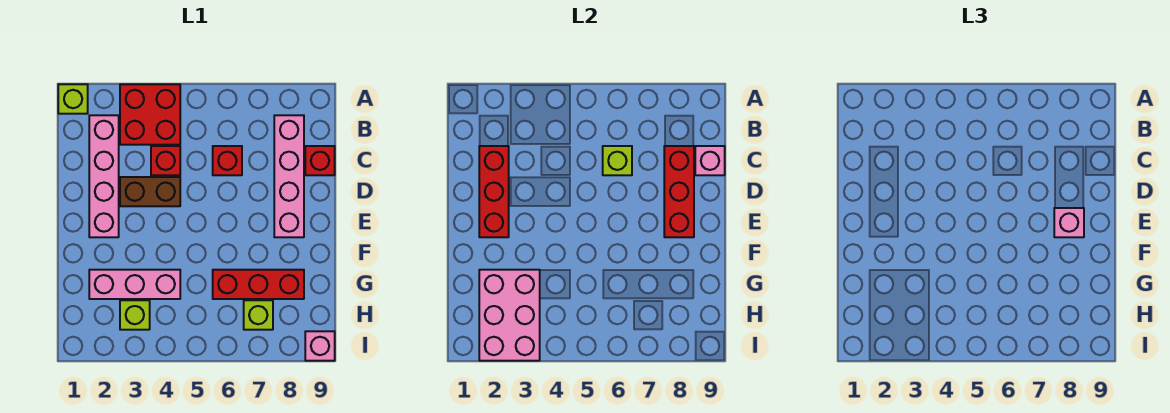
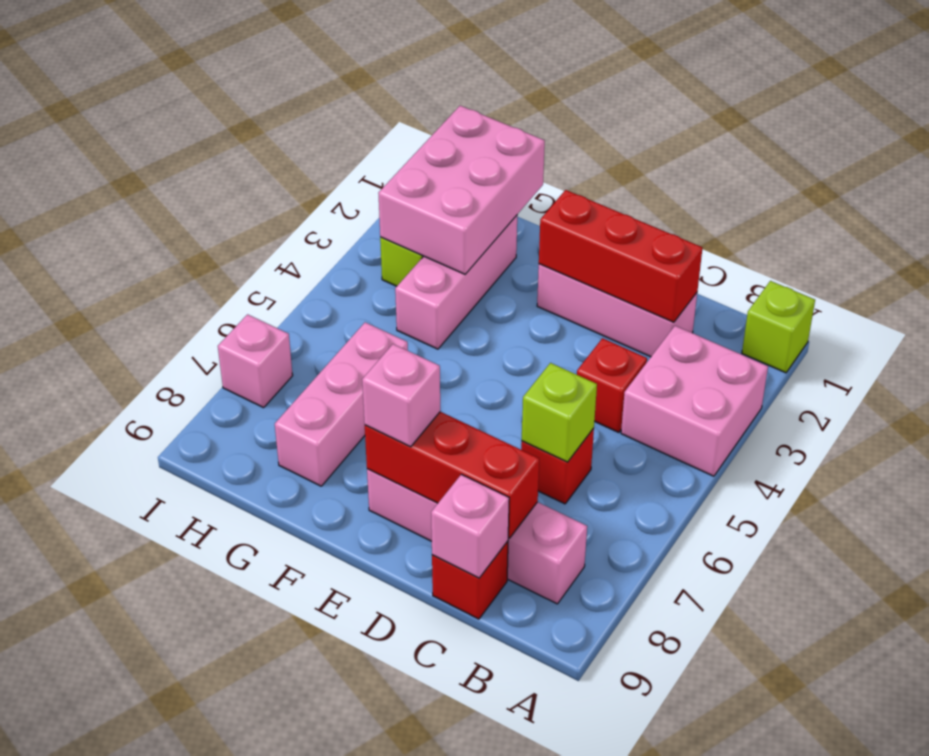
red 2x2 brick [120,84,180,145] -> pink 2x2 brick [621,326,768,476]
pink 1x4 brick [89,115,119,237] -> pink 1x3 brick [537,264,697,357]
brown 1x2 brick [120,177,180,206] -> none
pink 2x3 brick [479,270,540,361] -> pink 2x3 brick turned to [378,106,545,274]
red 1x3 brick [213,270,304,299] -> pink 1x3 brick [275,322,408,486]
lime 1x1 brick [244,300,273,330] -> none
pink 1x1 brick [305,331,335,361] -> pink 1x1 brick moved to [218,314,293,408]

